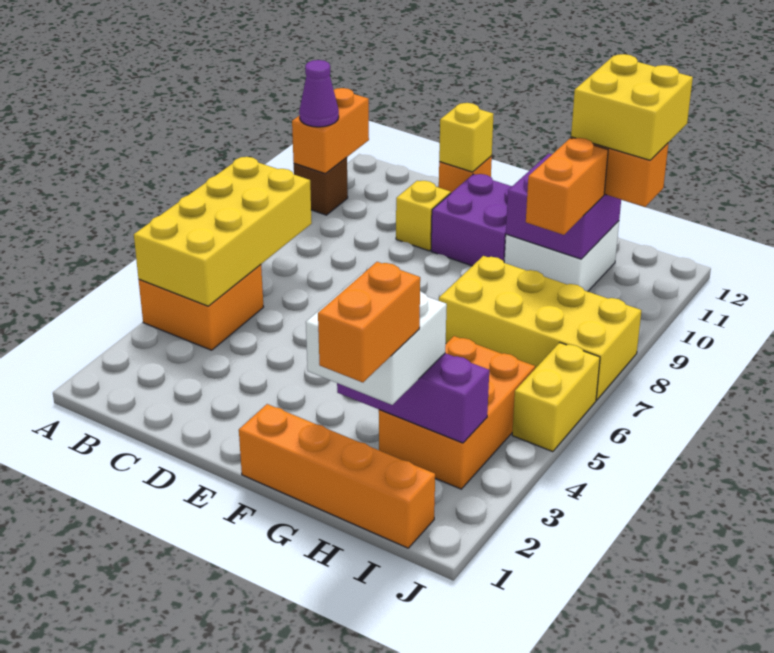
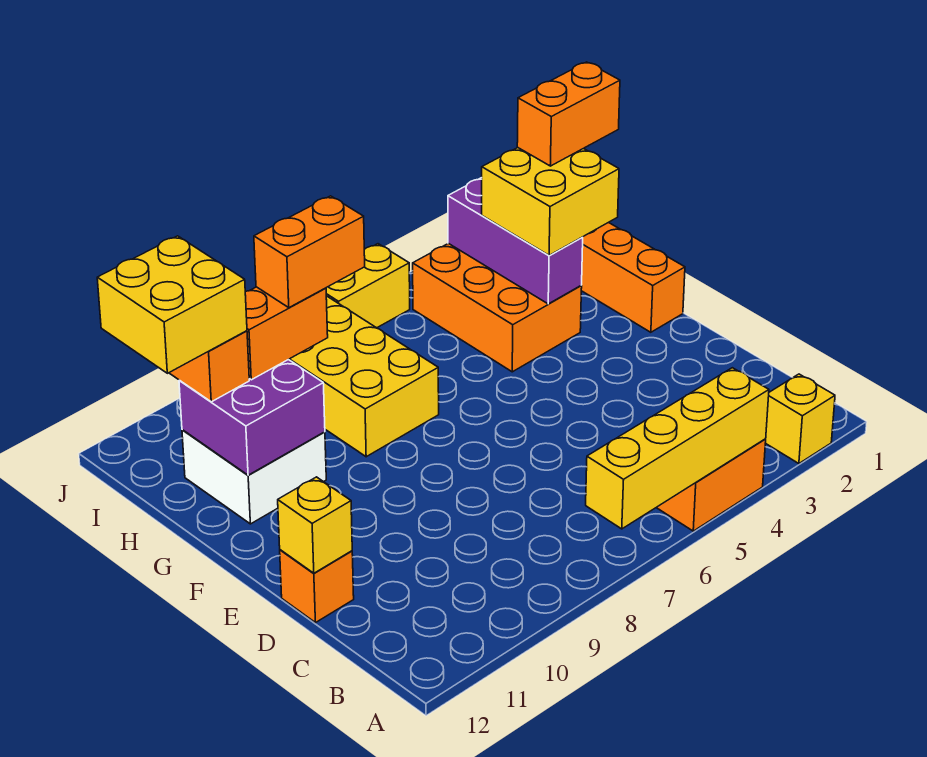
yellow 2x4 brick [134,157,312,306] -> yellow 1x4 brick [586,368,769,529]
brown 1x1 brick [294,157,348,215] -> none
orange 1x2 brick [292,88,369,173] -> orange 1x2 brick moved to [254,196,365,308]
purple 1x1 cone [299,60,339,127] -> none
yellow 1x1 brick [396,181,451,251] -> yellow 1x1 brick moved to [766,374,835,464]
purple 2x2 brick [431,174,512,266] -> none
white 2x2 brick [306,273,447,405] -> yellow 2x2 brick [482,148,619,255]
orange 2x3 brick [379,336,535,489] -> orange 2x3 brick turned to [413,243,582,372]

